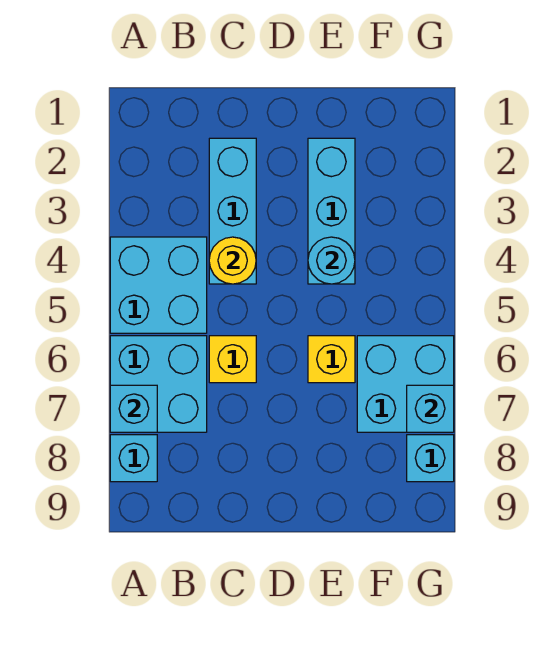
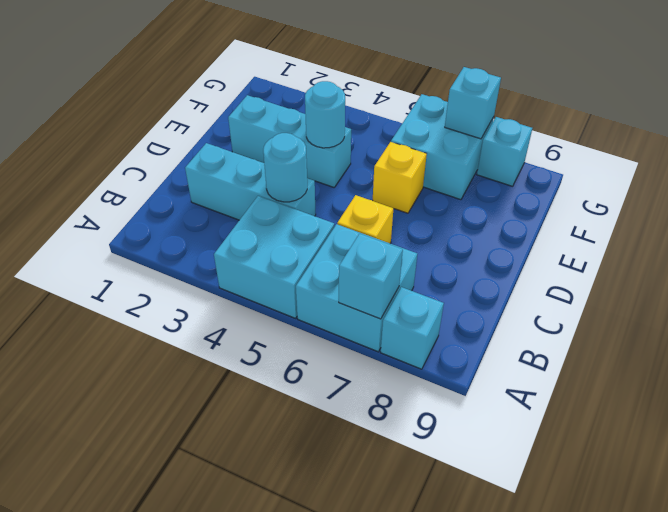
yellow 1x1 round brick [209,237,256,284] -> cyan 1x1 round brick [263,133,307,202]

